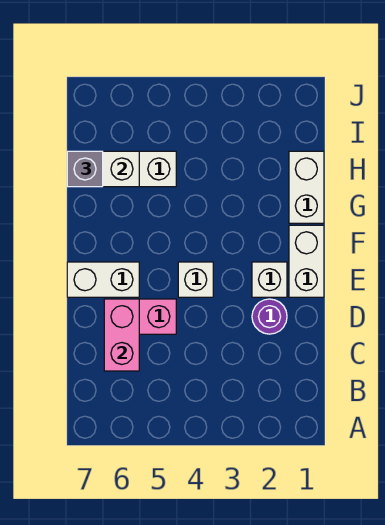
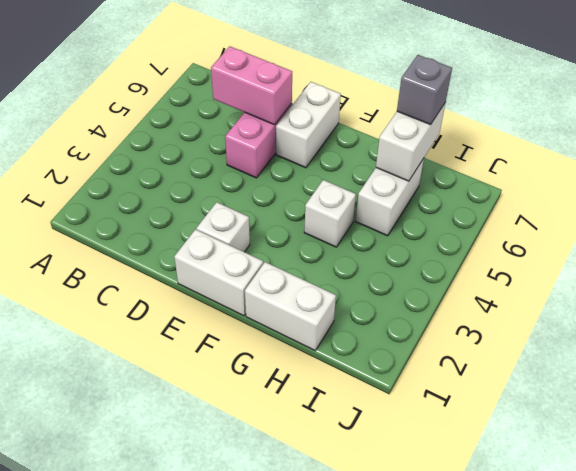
purple 1x1 round brick [252,299,287,334] -> none
white 1x1 brick [178,262,213,297] -> white 1x1 brick moved to [304,180,356,247]

